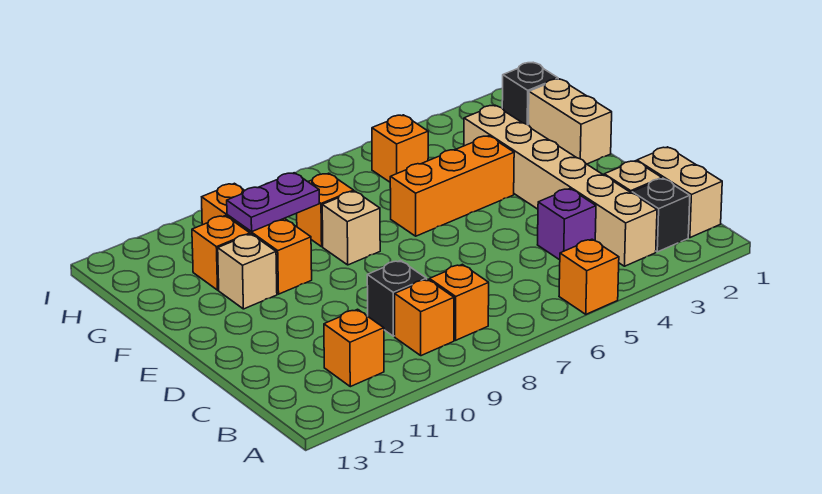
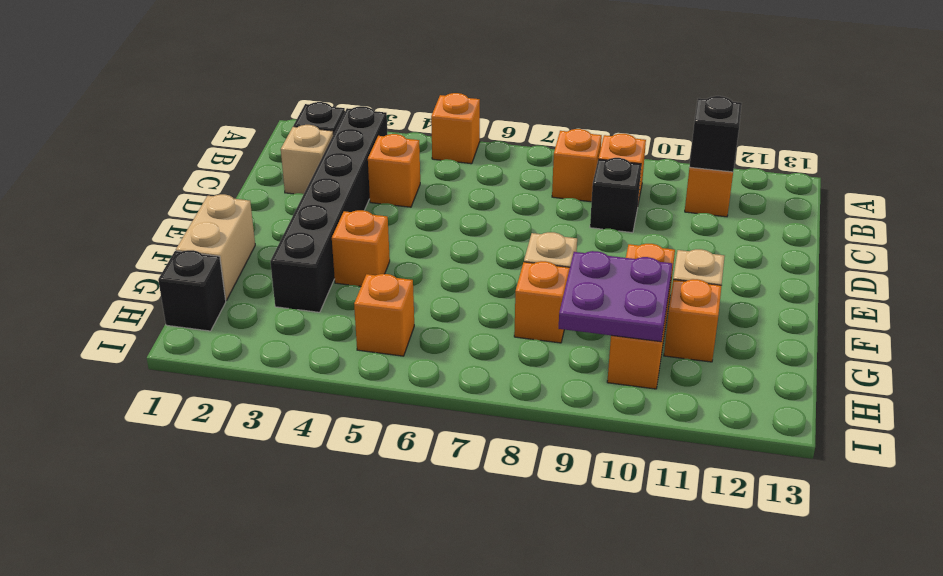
tan 1x2 brick [637,147,722,238] -> none
tan 1x6 brick [464,105,657,266] -> black 1x6 brick [270,106,387,312]
none -> black 1x1 brick [690,96,742,172]
purple 1x1 brick [538,189,596,260] -> orange 1x1 brick [368,134,420,207]
orange 1x3 brick [390,136,514,236] -> orange 1x1 brick [332,210,390,286]
purple 1x2 plate [227,173,319,231] -> purple 2x2 plate [559,251,672,342]

